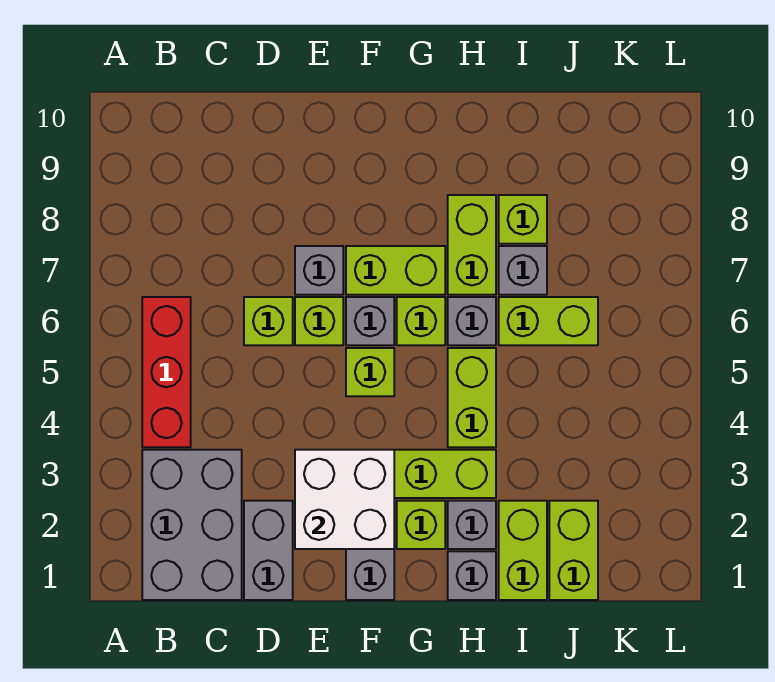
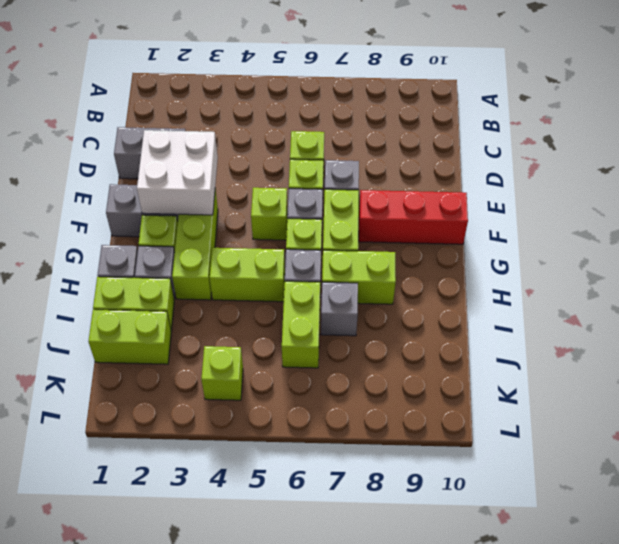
grey 2x3 brick [142,450,242,600] -> none
red 1x3 brick [142,297,191,447] -> red 1x3 brick moved to [359,190,468,244]
lime 1x1 brick [499,195,547,244] -> lime 1x1 brick moved to [201,346,243,400]

